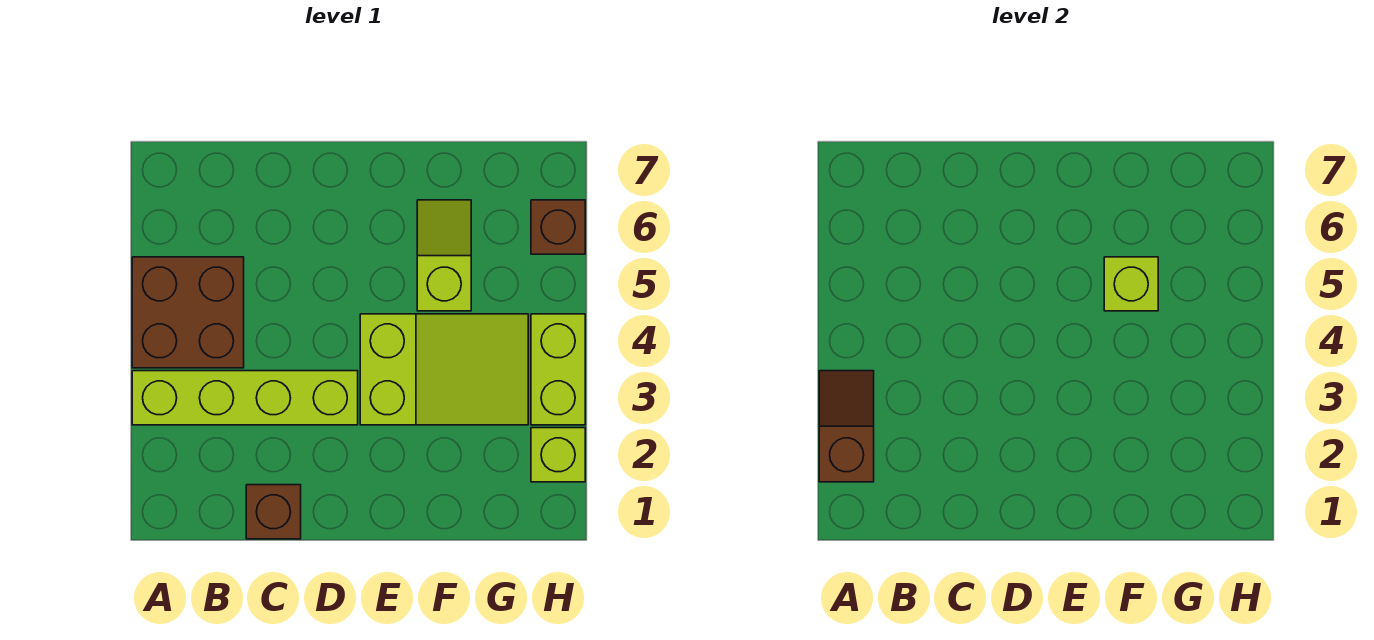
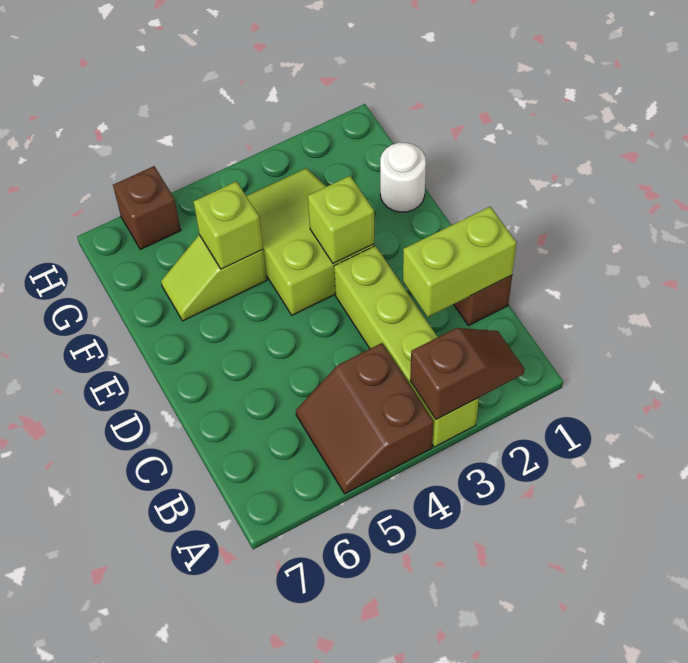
brown 1x2 slope [819,371,874,482] -> brown 1x2 slope turned to [410,328,525,420]
brown 2x2 brick [132,257,244,368] -> brown 2x2 slope [296,343,434,494]
none -> white 1x1 round brick [380,143,426,212]
lime 1x1 brick [531,428,585,482] -> lime 1x1 brick moved to [308,176,374,264]
lime 1x2 brick [531,314,585,425] -> lime 1x2 brick moved to [403,207,517,317]

